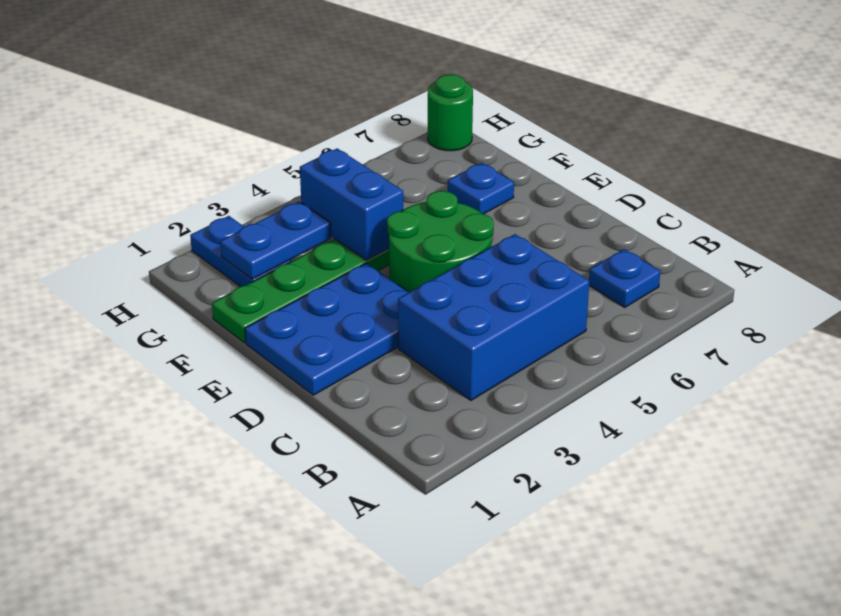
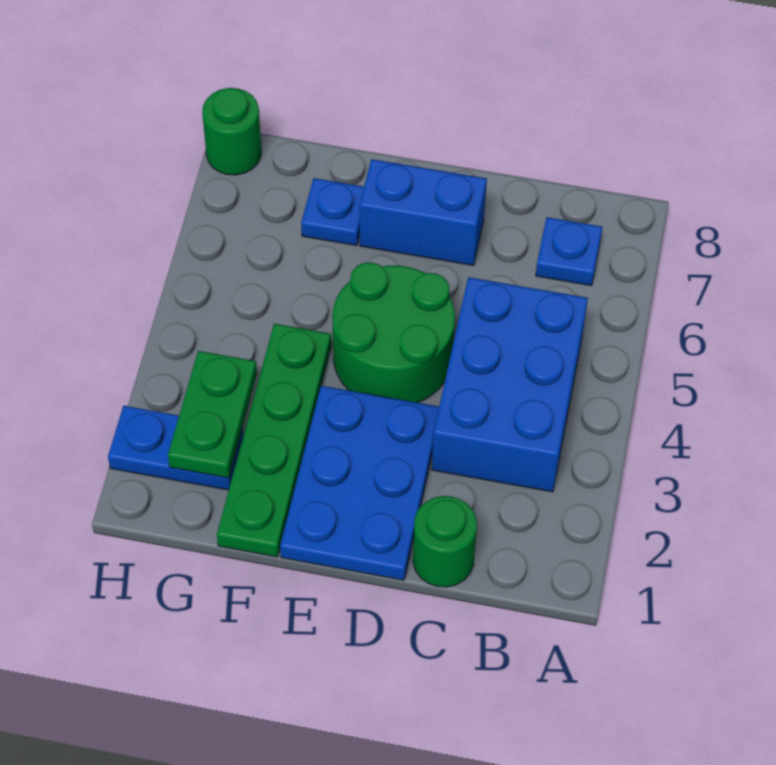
none -> green 1x1 round brick [413,496,477,587]
blue 1x2 brick [300,148,403,260] -> blue 1x2 brick moved to [360,159,487,266]
blue 1x2 plate [220,201,331,279] -> green 1x2 plate [168,351,257,478]

